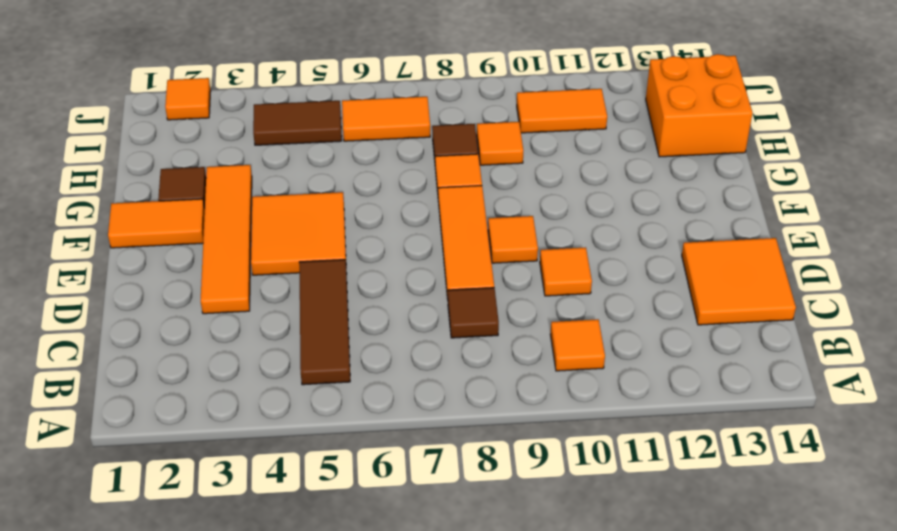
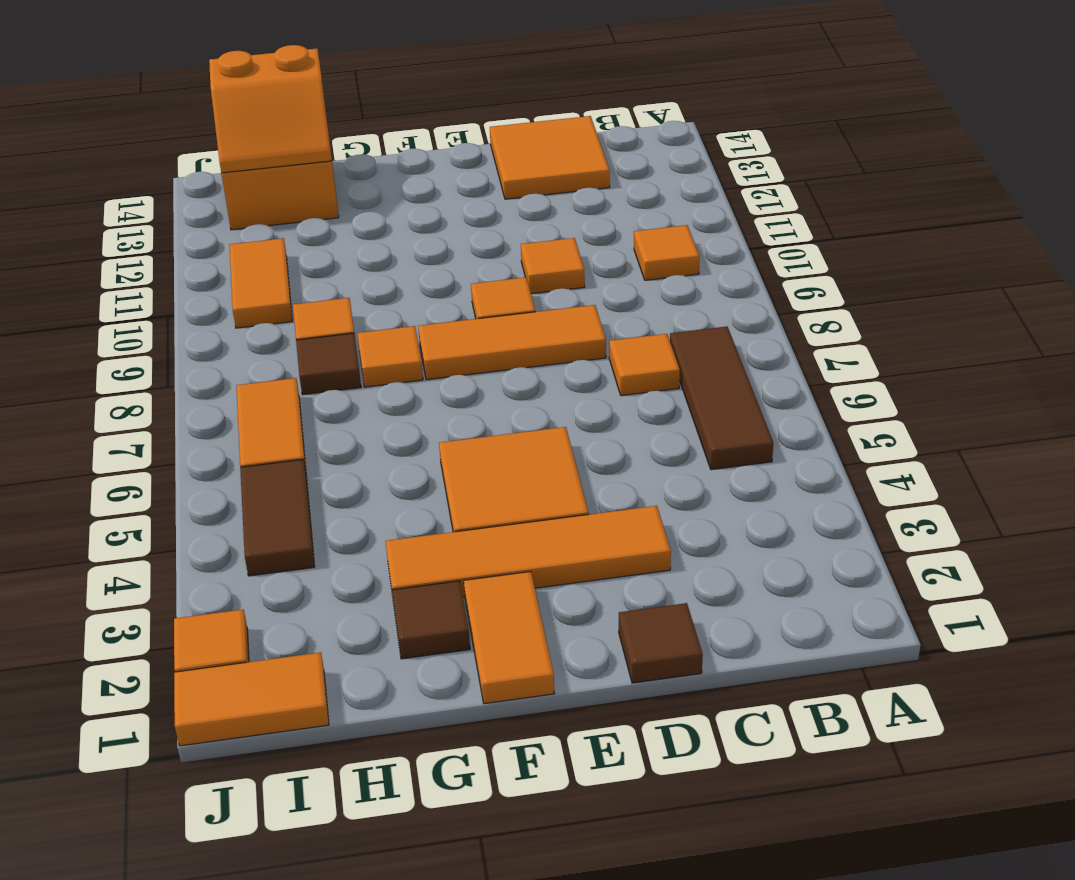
brown 1x3 tile [299,260,350,385] -> brown 1x3 tile turned to [670,327,773,470]
none -> orange 1x1 tile [609,334,680,396]
brown 1x1 tile [448,288,499,338] -> brown 1x1 tile moved to [619,603,703,683]
none -> orange 2x2 slope [209,45,332,173]
none -> orange 1x2 tile [174,652,329,746]

